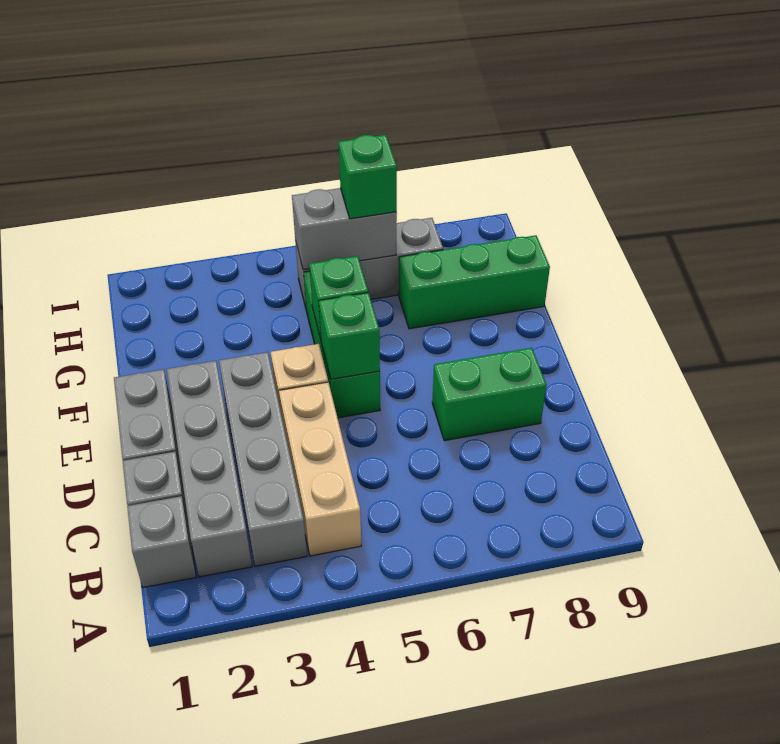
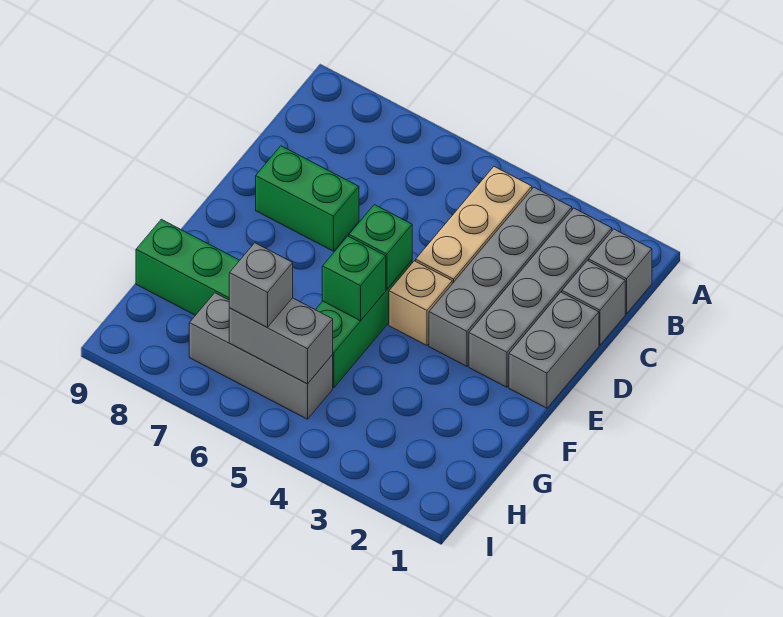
green 1x1 brick [339,135,397,219] -> grey 1x1 brick [229,243,293,327]

